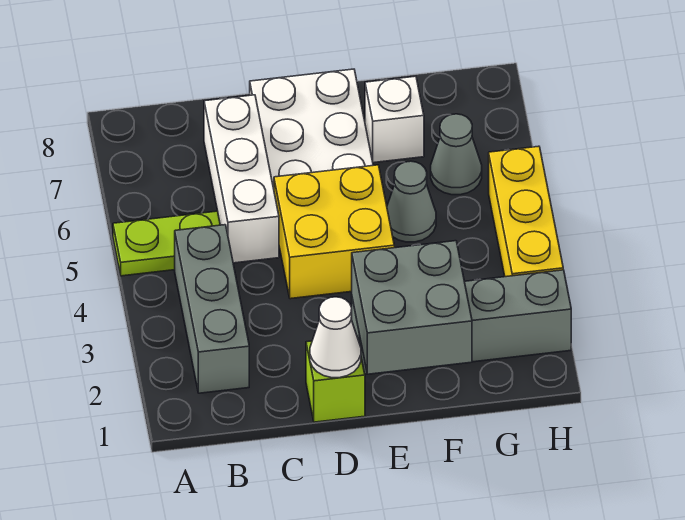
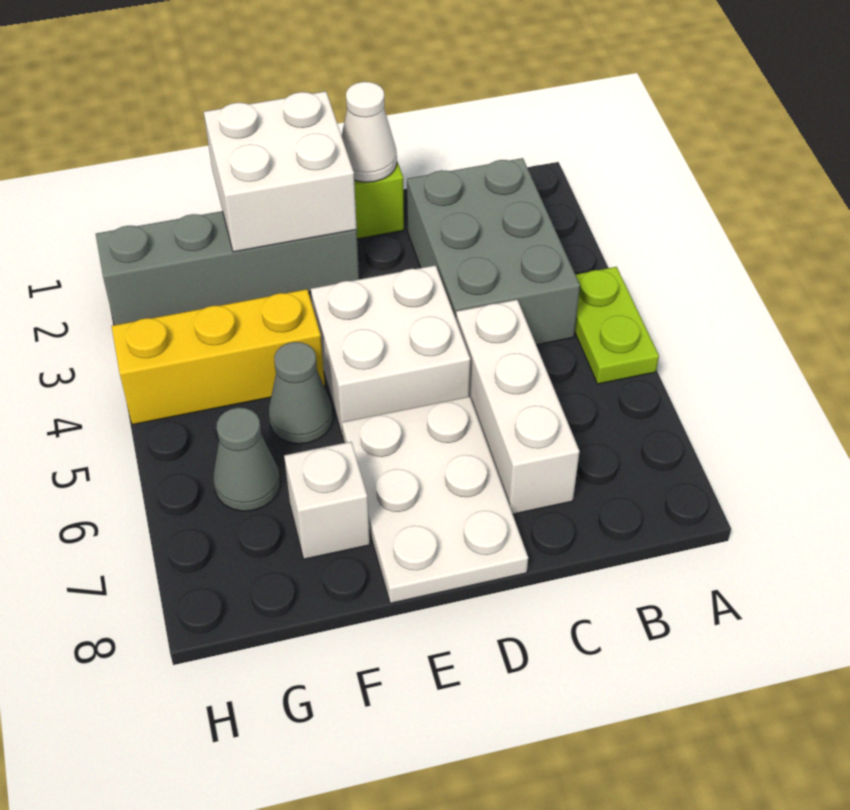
lime 1x2 plate [113,211,220,276] -> lime 1x2 plate turned to [575,267,659,384]
grey 1x3 brick [175,225,249,393] -> grey 2x3 brick [407,158,580,345]
yellow 2x2 brick [274,165,394,299] -> white 2x2 brick [311,265,470,436]
grey 2x2 brick [352,241,472,374] -> white 2x2 brick [204,91,357,252]
yellow 1x3 brick [489,146,563,277] -> yellow 1x3 brick turned to [111,289,325,425]

